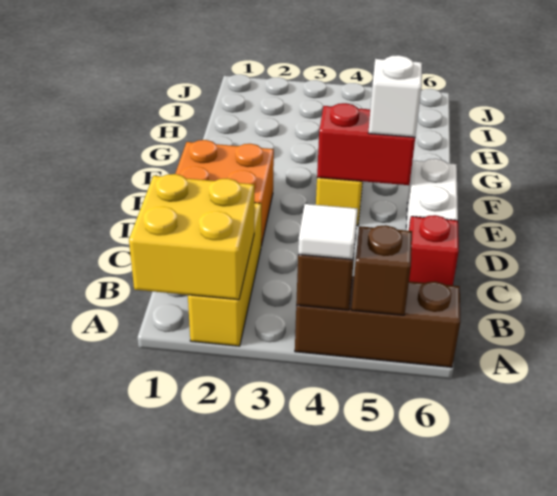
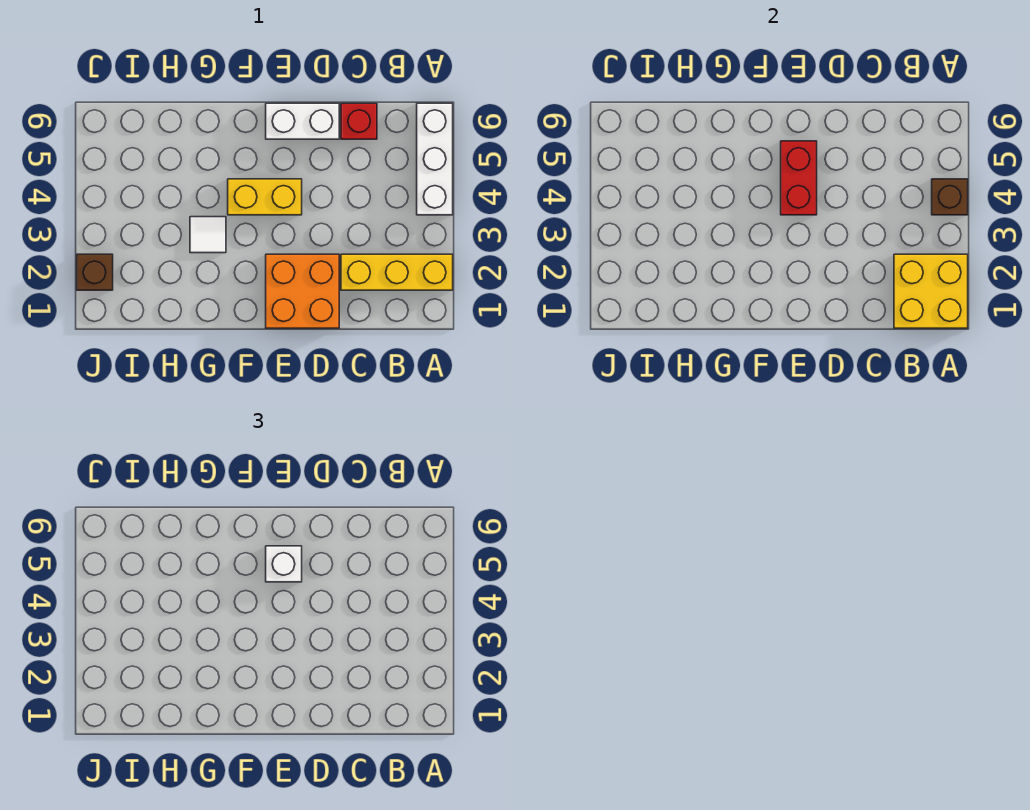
brown 1x3 brick [295,276,460,367] -> white 1x3 brick [417,103,453,215]
white 1x1 tile [298,204,358,259] -> white 1x1 tile moved to [190,217,226,253]
brown 1x1 brick [352,225,412,315] -> brown 1x1 brick moved to [77,254,113,290]

